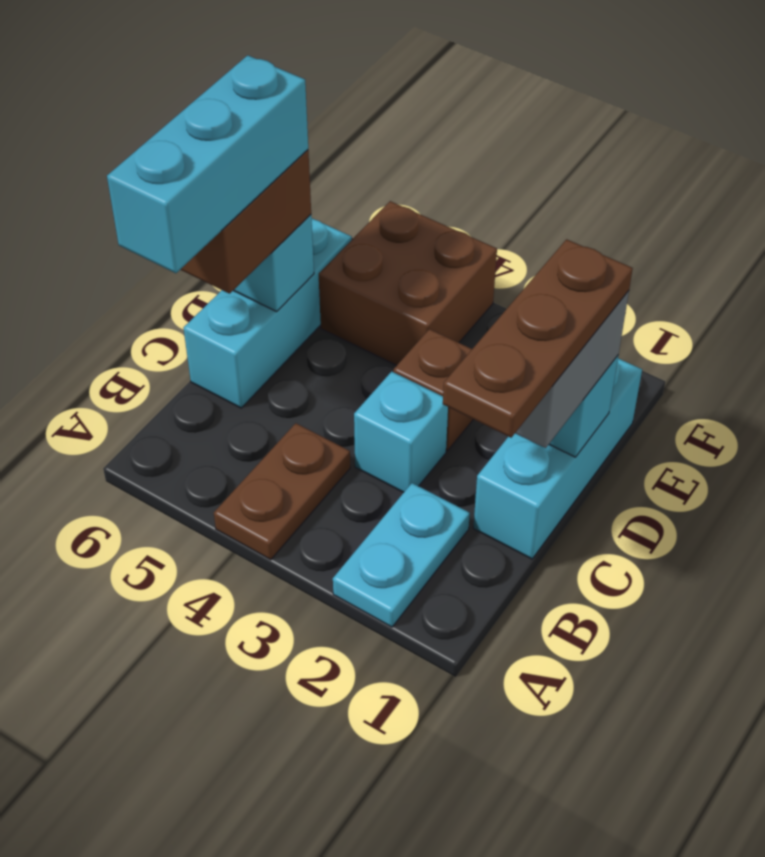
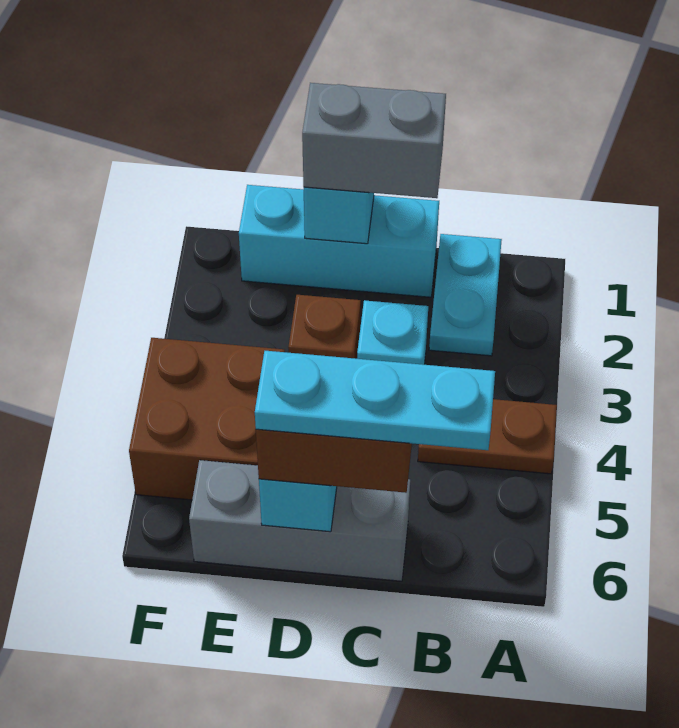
cyan 1x2 plate [333,483,470,627] -> cyan 1x2 plate turned to [429,234,502,356]
brown 1x3 plate [443,239,633,438] -> none
cyan 1x3 brick [107,55,308,273] -> cyan 1x3 plate [255,351,495,450]
cyan 1x3 brick [184,218,352,408] -> grey 1x3 brick [189,460,410,581]

